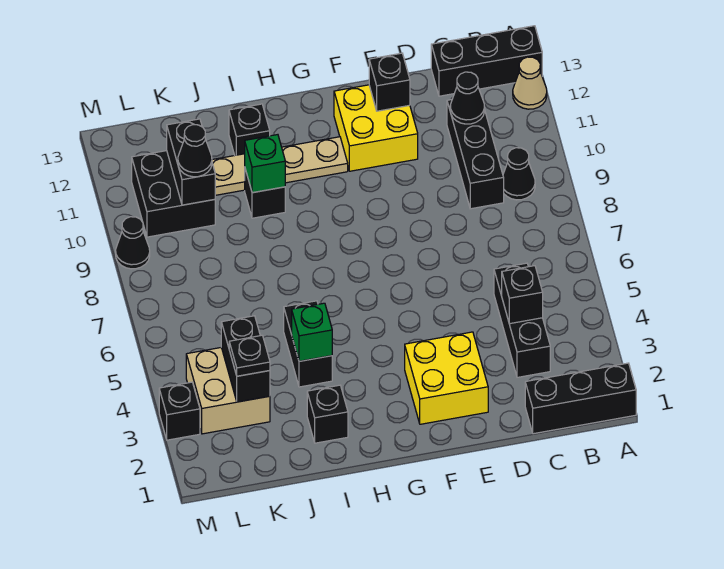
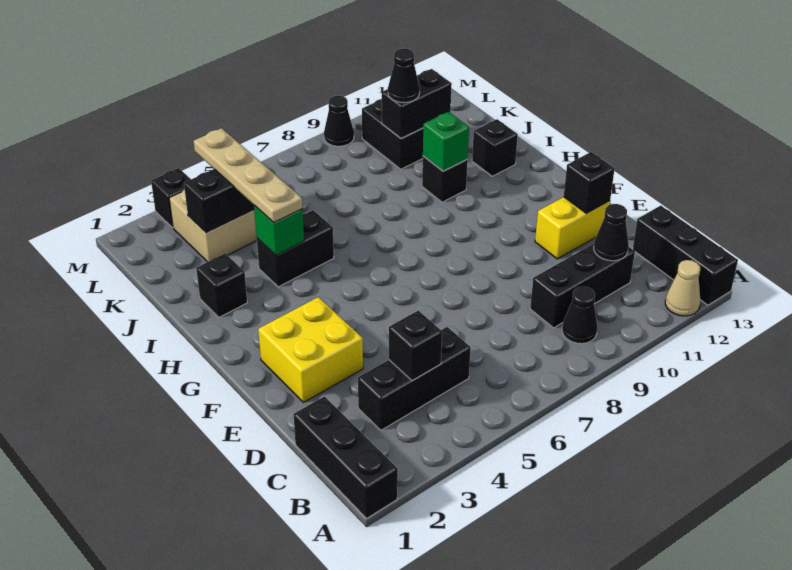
yellow 2x2 brick [334,85,418,171] -> yellow 1x2 brick [535,197,610,259]
tan 1x4 plate [212,137,348,195] -> tan 1x4 plate moved to [194,128,302,222]
black 1x1 plate [229,335,270,376] -> none

